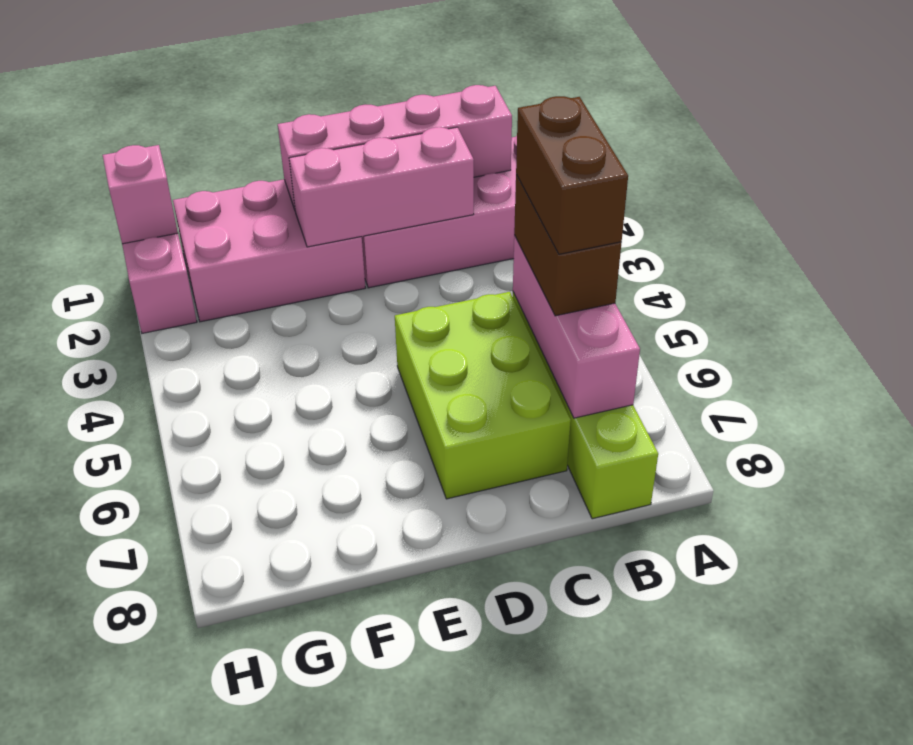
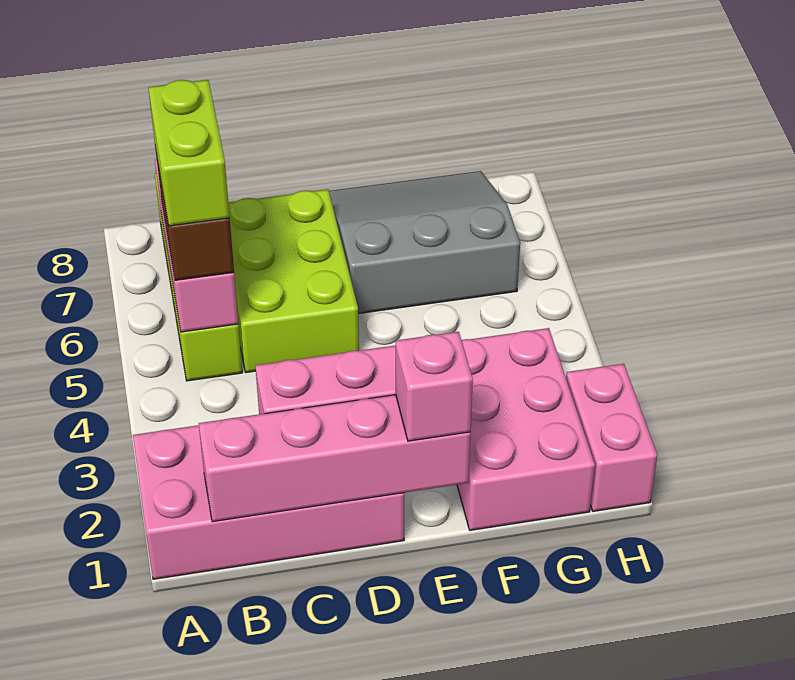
brown 1x2 brick [516,96,628,254] -> lime 1x2 brick [148,80,230,226]
pink 2x3 brick [173,179,365,322] -> pink 2x3 brick turned to [457,328,595,530]
none -> grey 3x3 slope [329,171,520,314]
pink 1x1 brick [103,145,178,244] -> pink 1x1 brick moved to [396,332,473,441]

